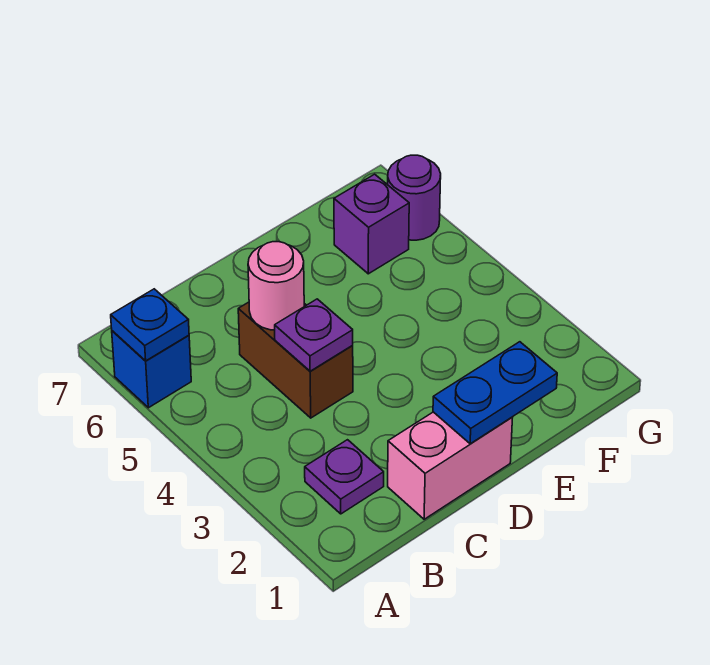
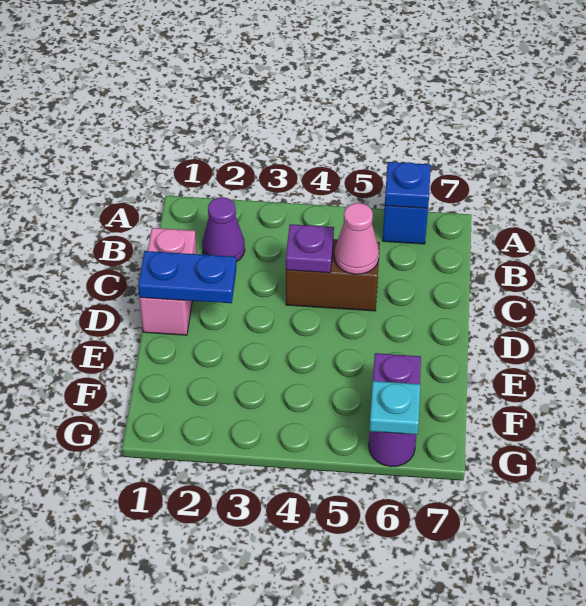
purple 1x1 plate [305,440,384,514] -> purple 1x1 cone [202,197,245,262]
pink 1x1 round brick [248,242,304,330] -> pink 1x1 cone [334,203,379,274]
blue 1x2 plate [433,342,557,444] -> blue 1x2 plate turned to [138,251,237,303]
none -> cyan 1x1 plate [369,381,420,435]

